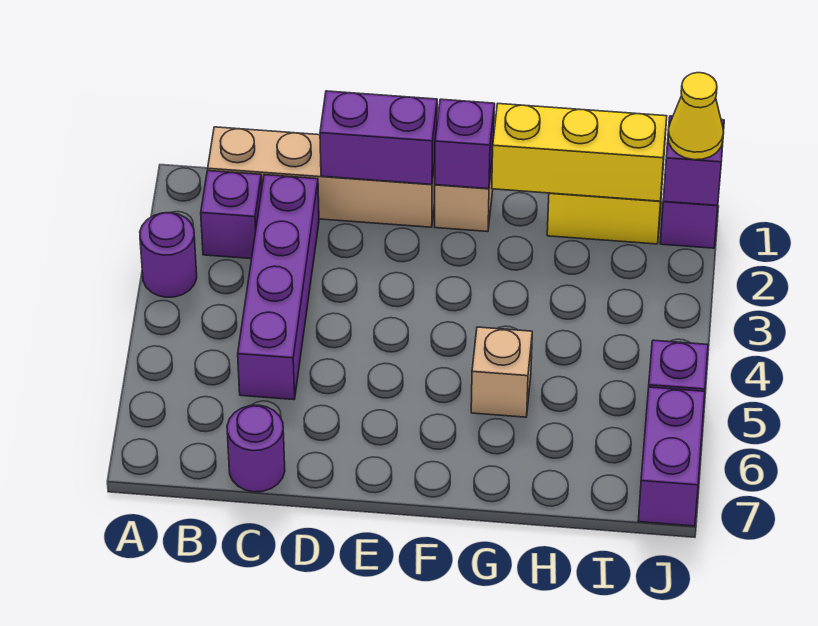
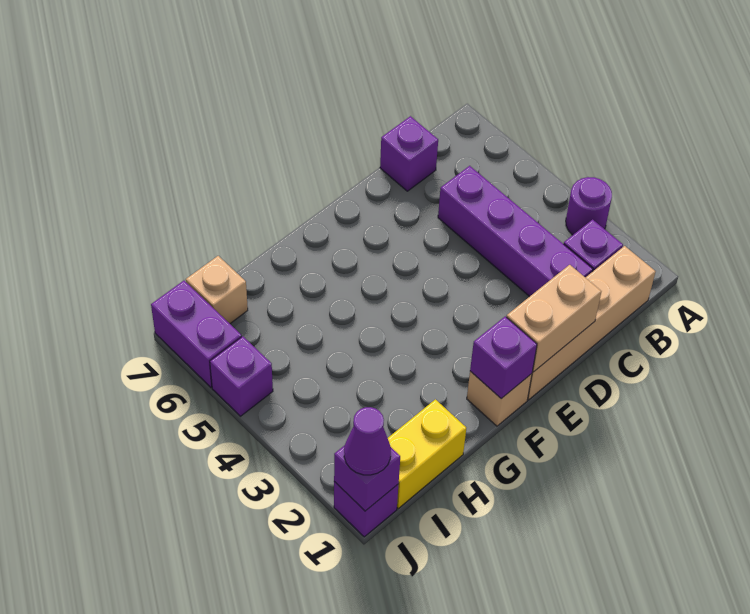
purple 1x1 round brick [227,405,285,492] -> purple 1x1 brick [380,116,438,191]
purple 1x2 brick [320,91,437,184] -> tan 1x2 brick [507,265,601,372]
yellow 1x3 brick [492,104,667,201] -> none
tan 1x1 brick [471,327,532,417] -> tan 1x1 brick moved to [186,256,248,323]
yellow 1x1 cone [668,73,724,160] -> purple 1x1 cone [344,407,391,475]

